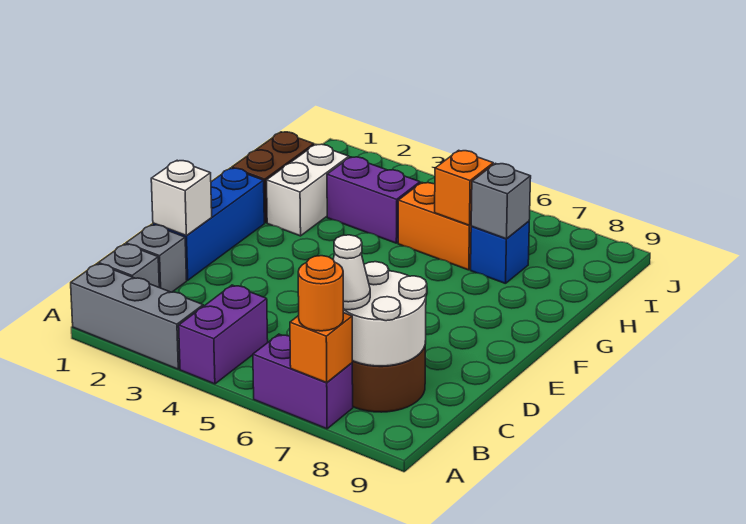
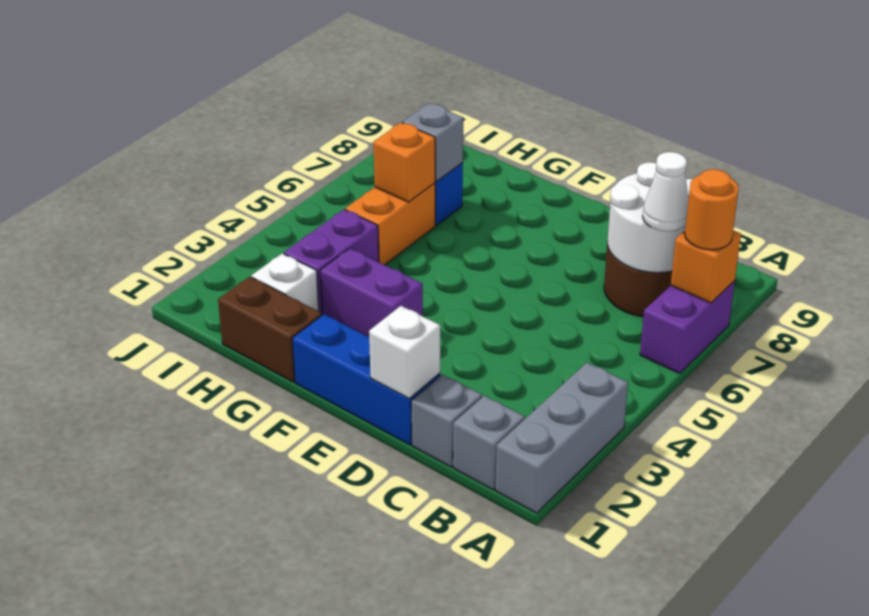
purple 1x2 brick [179,285,268,384] -> purple 1x2 brick moved to [320,248,423,337]
white 1x2 brick [267,144,349,236] -> white 1x1 brick [251,253,319,311]

